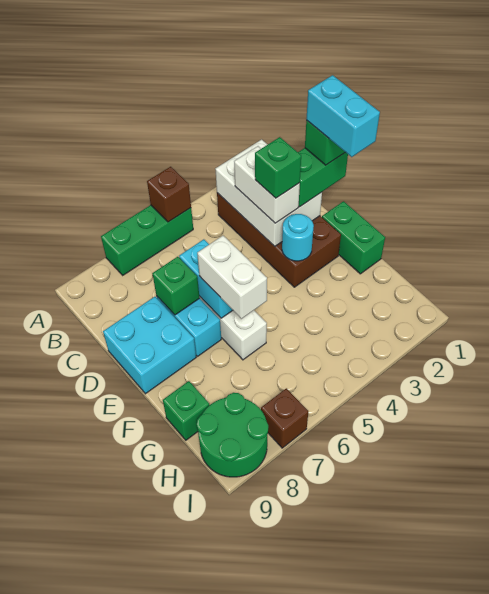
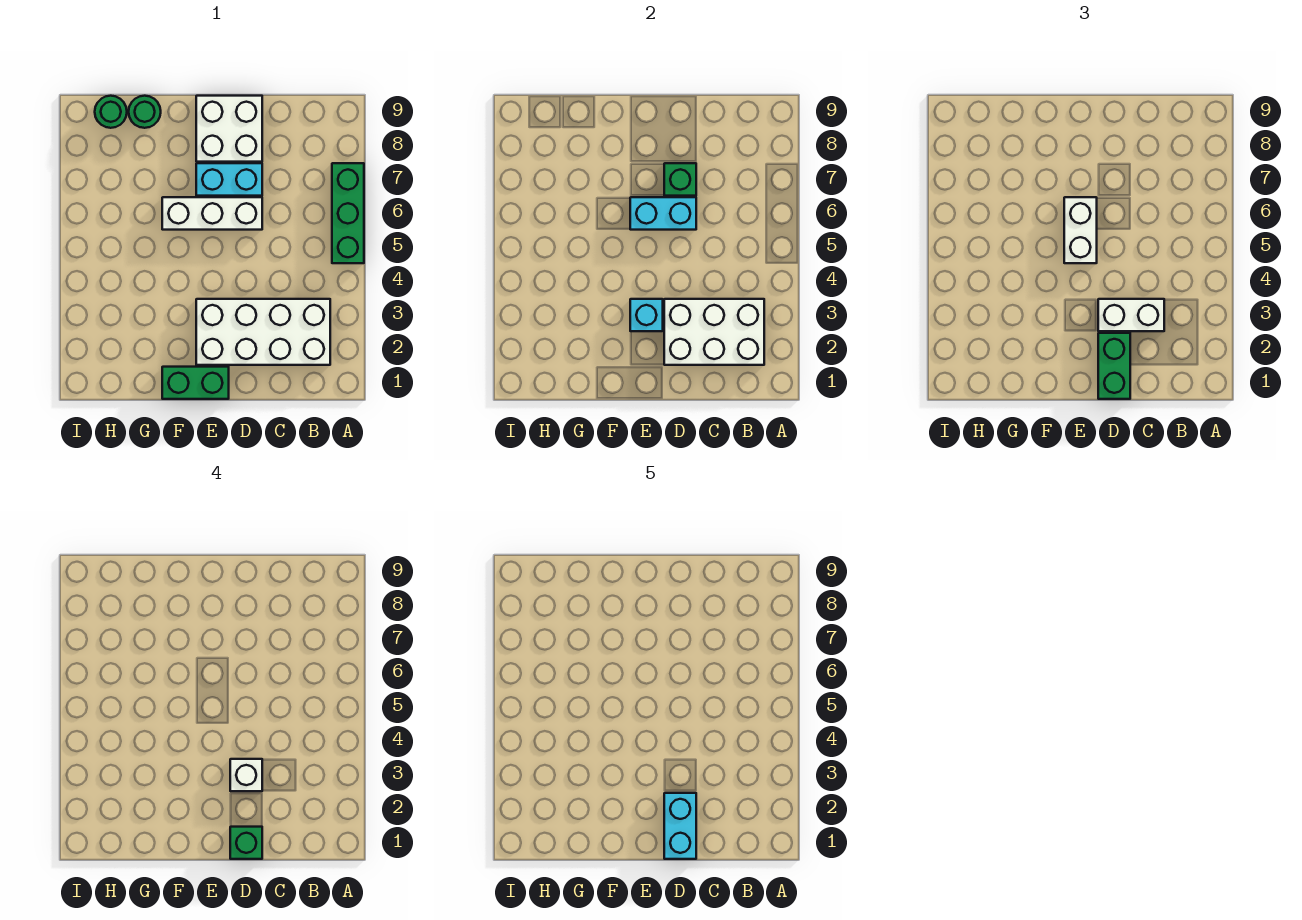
brown 1x1 brick [147,167,191,222] -> none
brown 2x4 brick [217,193,341,287] -> white 2x4 brick [196,299,330,365]
cyan 1x2 brick [306,75,380,157] -> cyan 1x2 brick turned to [664,793,696,859]
green 1x1 brick [255,137,301,198] -> white 1x1 brick [230,759,262,791]
cyan 2x2 brick [103,297,196,394] -> white 2x2 brick [196,96,262,162]
cyan 1x1 round brick [282,214,314,261] -> cyan 1x1 brick [630,299,663,331]
white 1x2 brick [197,236,267,319] -> white 1x2 brick turned to [1064,197,1097,263]
green 1x1 brick [163,381,209,440] -> green 1x1 round brick [129,96,161,128]
green 2x2 round brick [197,393,268,477] -> green 1x1 round brick [95,96,127,128]
brown 1x1 brick [261,388,308,448] -> none

